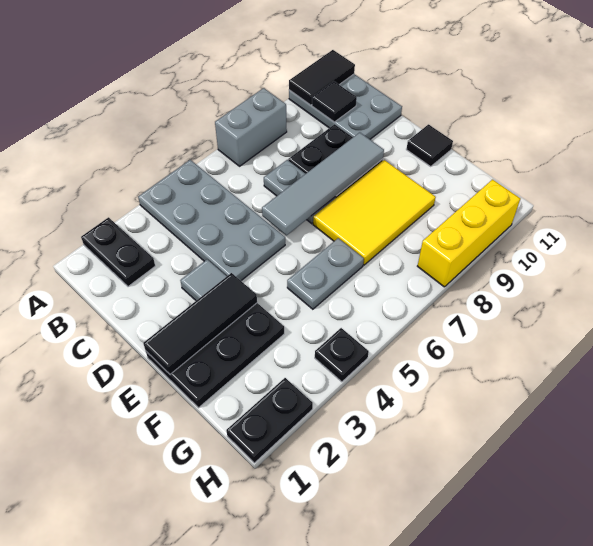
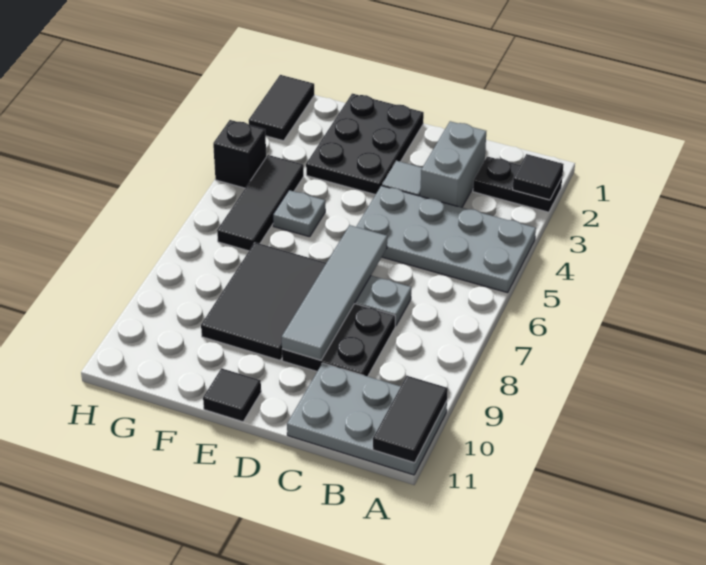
grey 1x2 brick [215,88,287,166] -> grey 1x2 brick moved to [420,121,486,207]
black 1x1 tile [312,81,357,122] -> black 1x1 tile moved to [513,154,564,200]
black 1x3 tile [143,273,257,374] -> black 1x3 tile moved to [217,155,304,251]
yellow 2x3 tile [313,160,436,265] -> black 2x3 tile [201,242,326,360]
grey 1x2 plate [287,238,364,309] -> grey 1x1 plate [273,190,325,237]
black 1x2 plate [226,378,313,463] -> black 1x2 tile [249,75,314,141]
black 1x1 plate [315,328,369,382] -> black 1x1 brick [213,120,266,188]
yellow 1x3 brick [418,179,520,287] -> none

